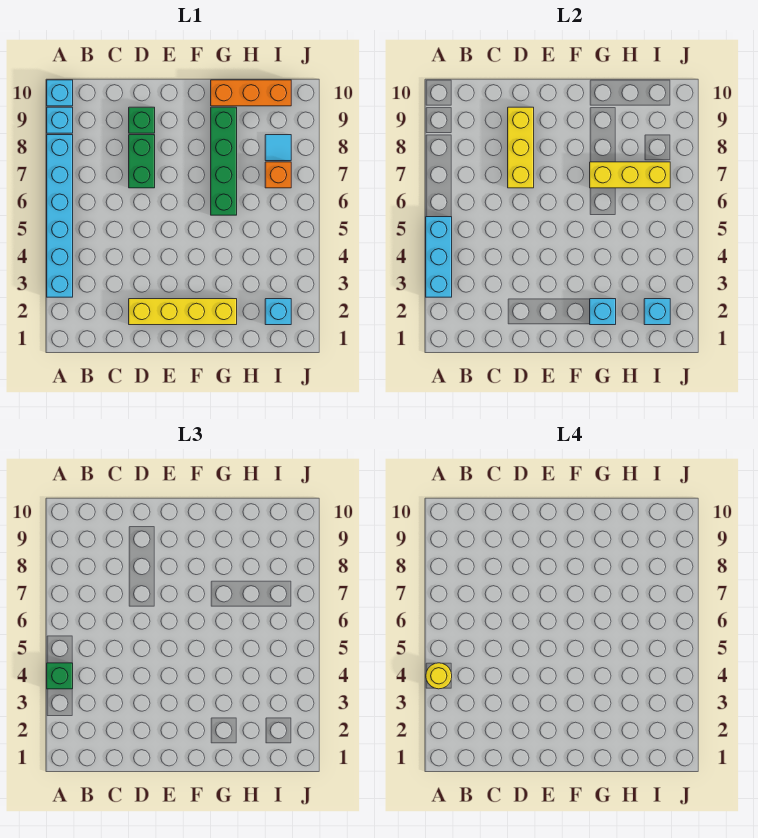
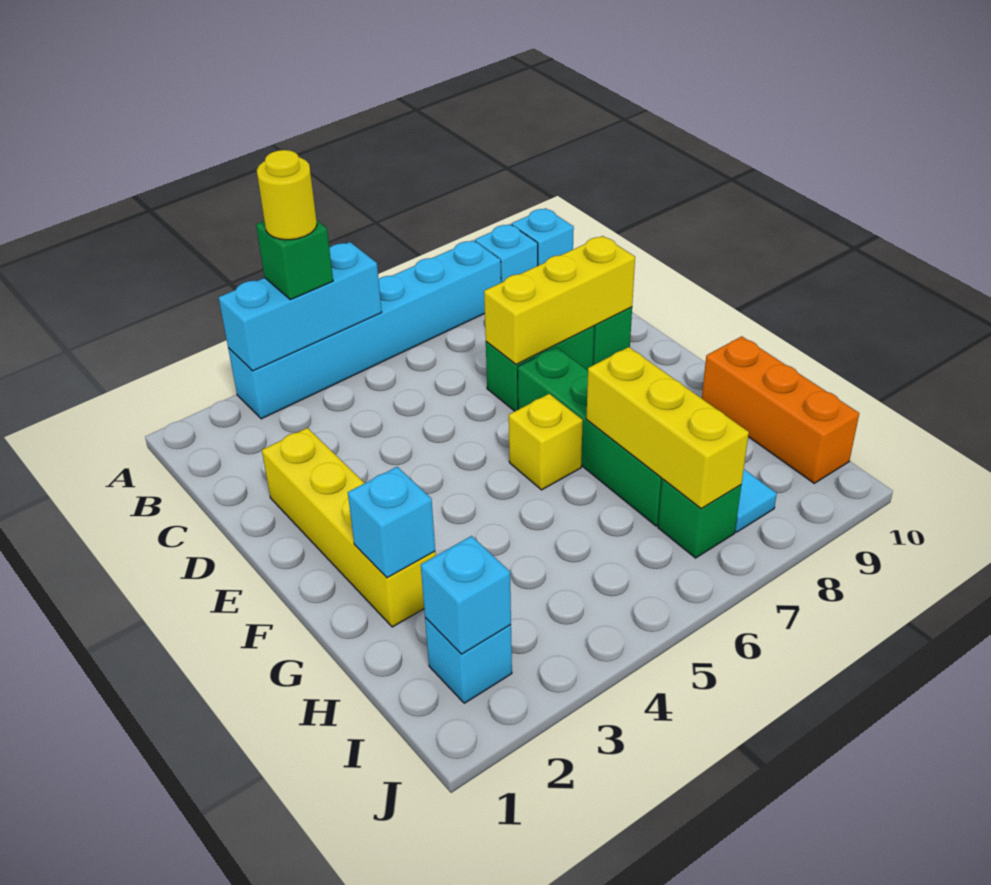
none -> yellow 1x1 brick [509,394,583,490]
green 1x4 brick [211,107,237,215] -> green 1x4 brick turned to [518,347,662,526]
orange 1x1 brick [265,162,291,188] -> green 1x1 brick [658,479,741,558]

